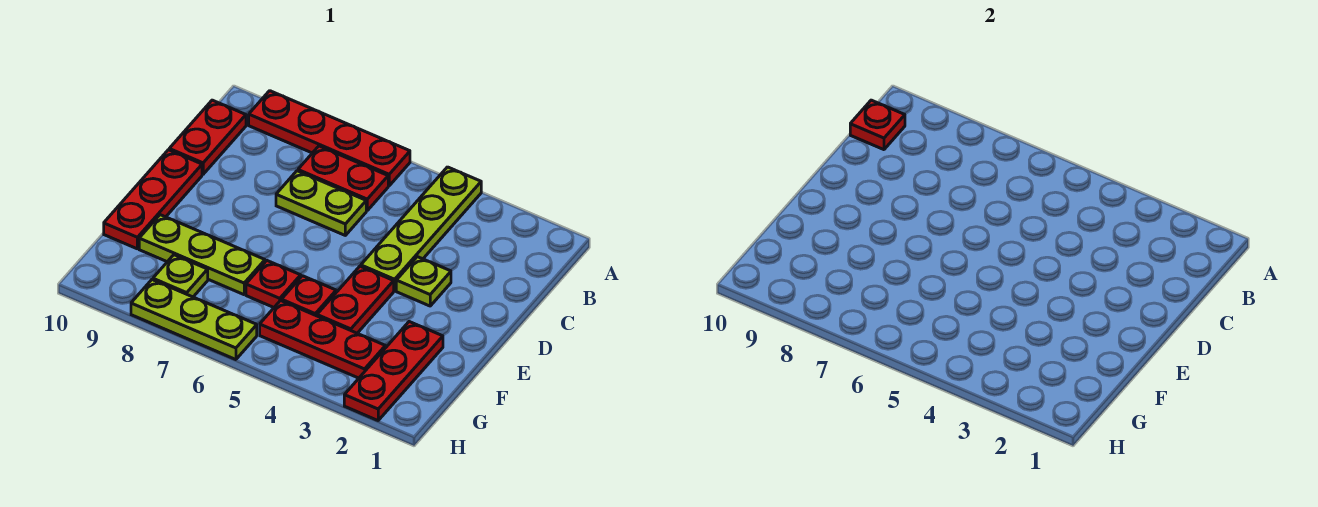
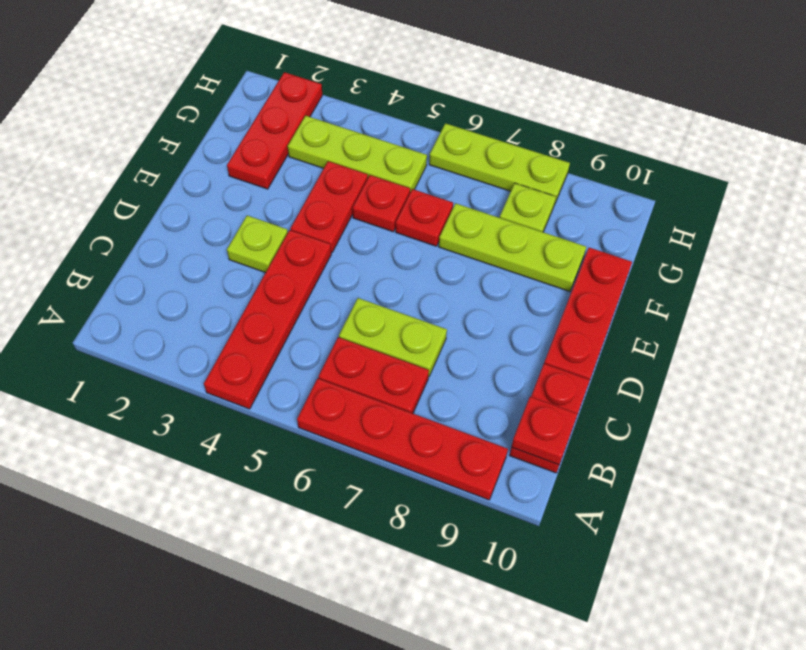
lime 1x4 plate [361,167,481,291] -> red 1x4 plate [204,230,331,409]
red 1x3 plate [260,301,385,378] -> lime 1x3 plate [288,116,427,192]

